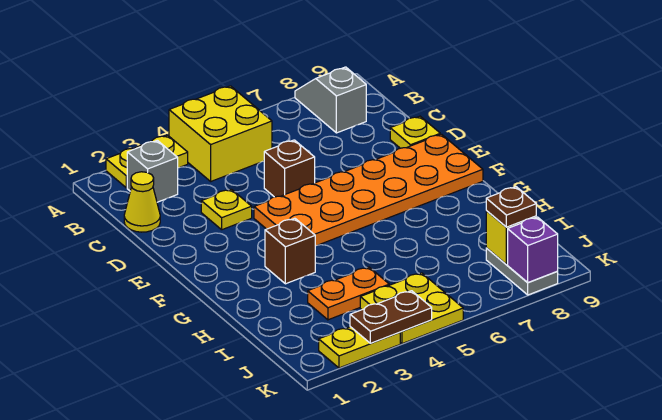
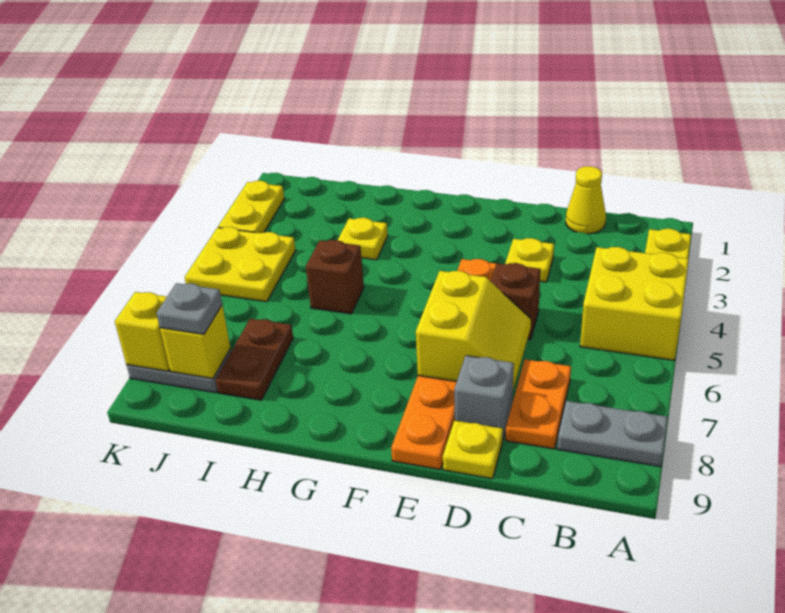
grey 1x2 slope [295,67,366,133] -> grey 1x2 plate [557,401,668,467]
grey 1x1 brick [127,140,178,202] -> grey 1x1 brick moved to [454,356,514,439]
none -> yellow 2x2 slope [416,271,531,389]
orange 2x6 plate [254,134,483,246] -> orange 1x6 plate [391,259,496,469]
brown 1x1 brick [265,218,315,284] -> brown 1x1 brick moved to [306,240,364,314]
none -> yellow 1x1 plate [338,218,388,260]
orange 1x2 plate [308,267,389,320] -> orange 1x2 plate moved to [506,359,571,449]
brown 1x1 plate [486,187,536,227] -> grey 1x1 plate [156,283,222,334]
brown 1x2 plate [350,291,432,343] -> brown 1x2 plate moved to [216,319,293,400]
purple 1x1 brick [508,217,558,283] -> yellow 1x1 brick [115,292,170,371]

